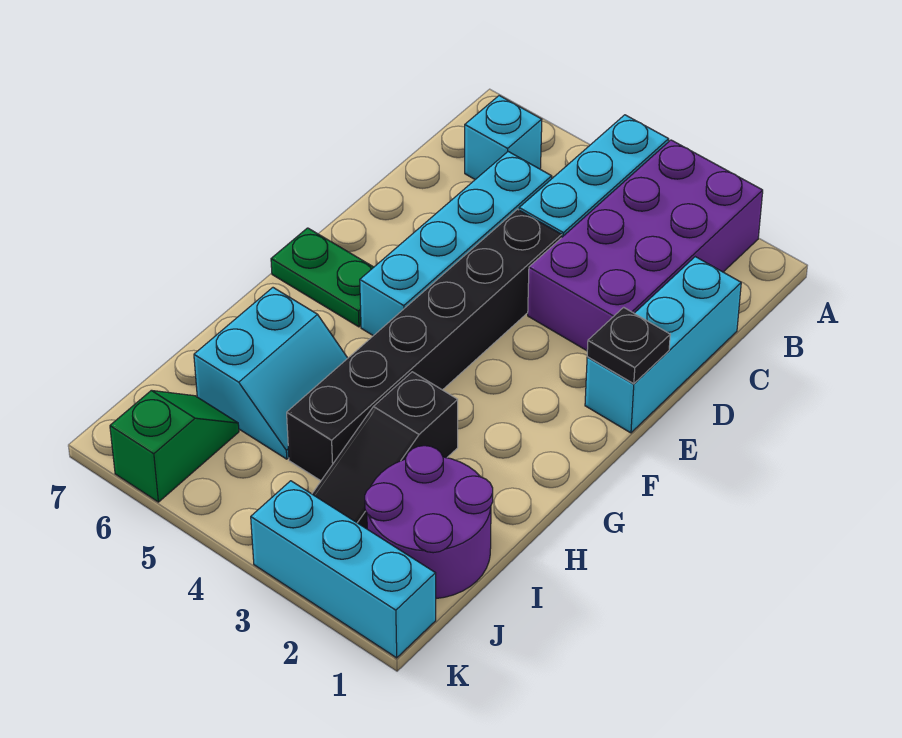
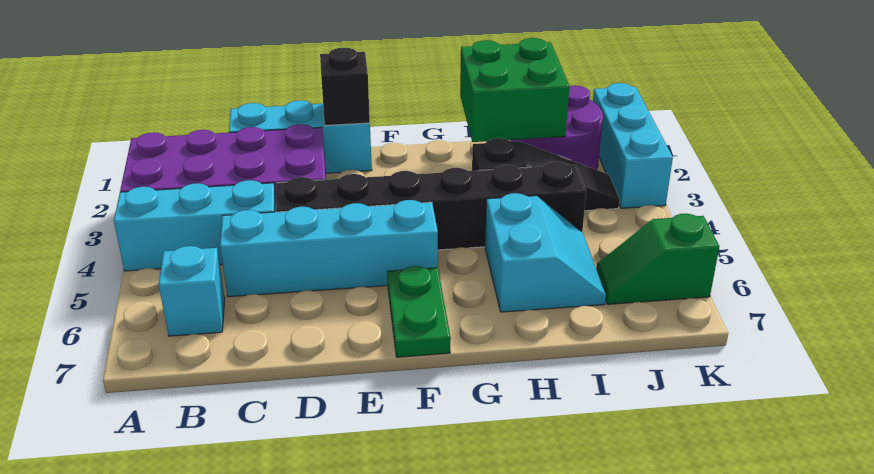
black 1x1 plate [587,307,670,384] -> black 1x1 brick [320,48,370,126]
none -> green 2x2 brick [460,38,570,142]
cyan 2x2 slope [194,288,348,459] -> cyan 2x2 slope turned to [485,193,606,312]

